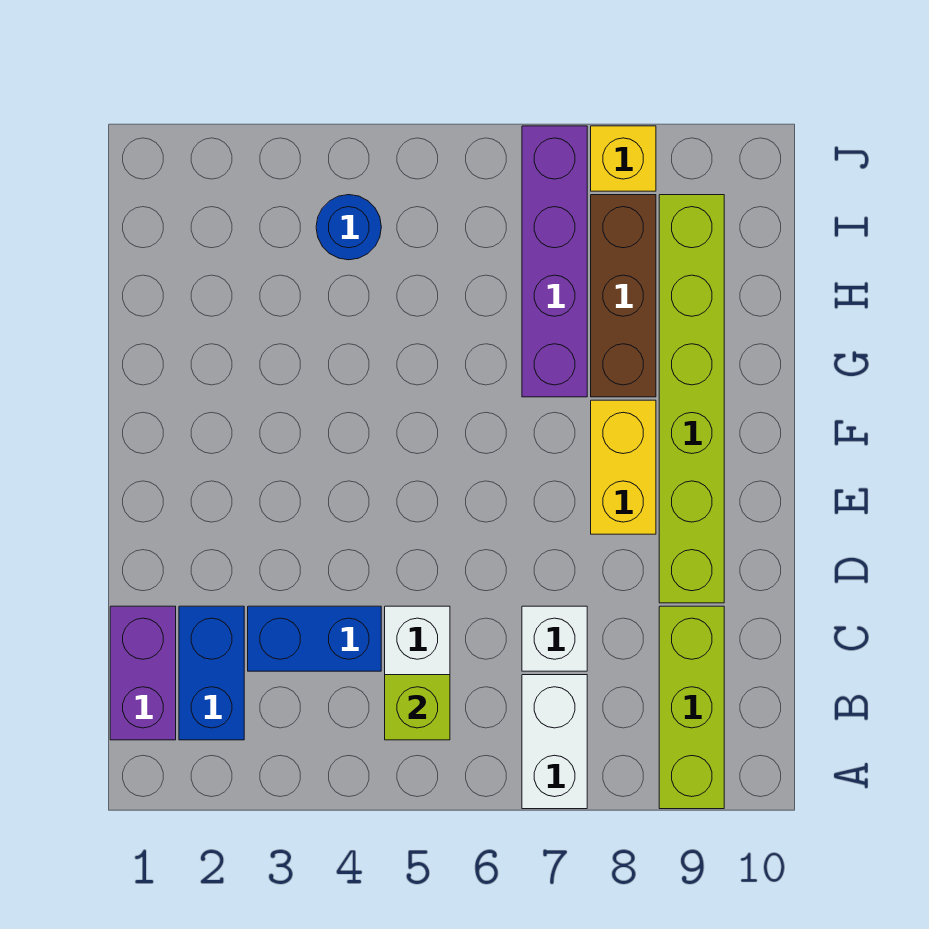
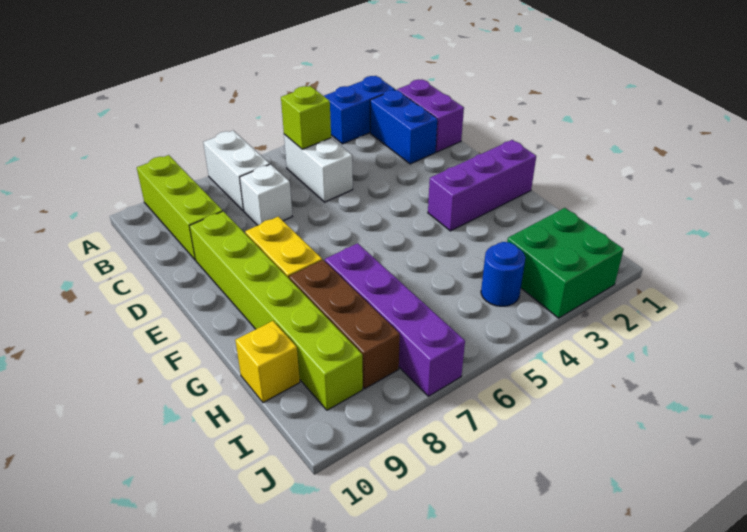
blue 1x2 brick [248,606,381,671] -> blue 1x2 brick moved to [324,76,395,144]
none -> purple 1x3 brick [428,140,536,231]
none -> green 2x2 brick [507,208,624,318]
yellow 1x1 brick [591,126,656,191] -> yellow 1x1 brick moved to [235,321,300,403]

